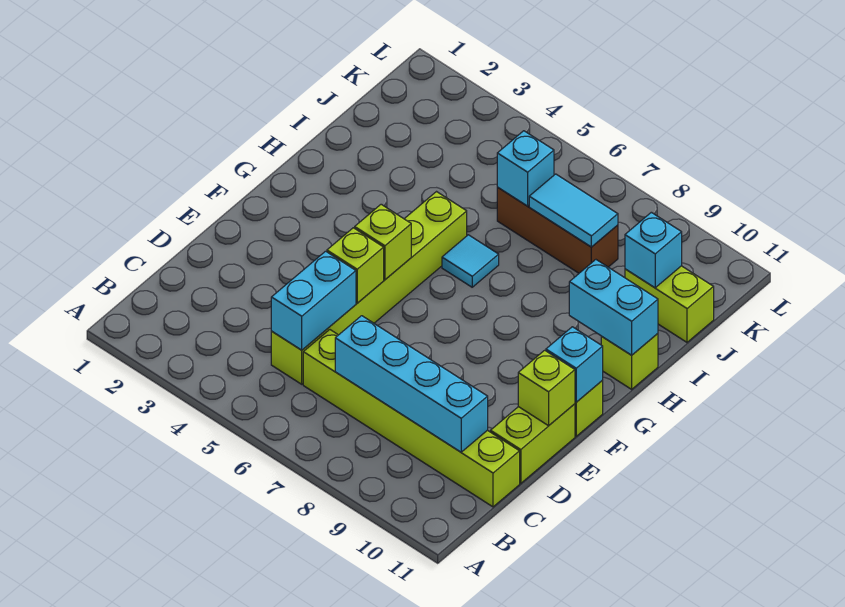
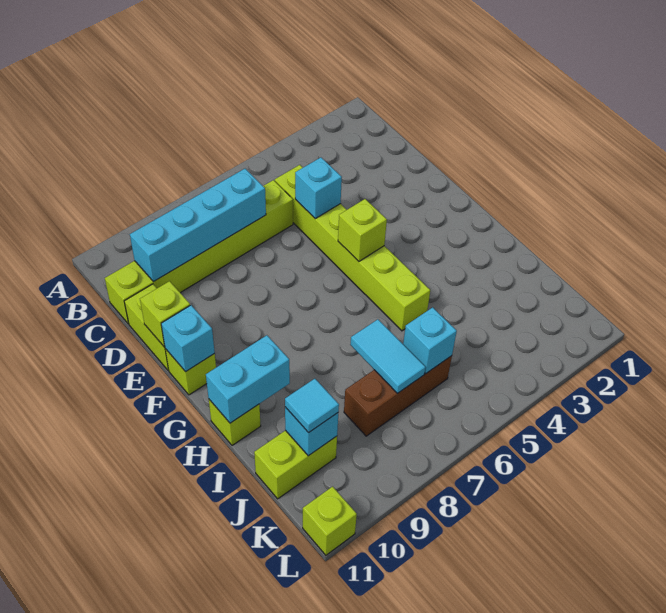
cyan 1x2 brick [271,251,356,350] -> cyan 1x1 brick [295,158,342,219]
lime 1x1 brick [327,228,384,303] -> lime 1x1 brick moved to [303,487,357,555]
cyan 1x1 tile [442,235,499,287] -> cyan 1x1 tile moved to [285,379,339,433]
cyan 1x2 tile [529,174,618,247] -> cyan 1x2 tile turned to [350,319,426,393]

